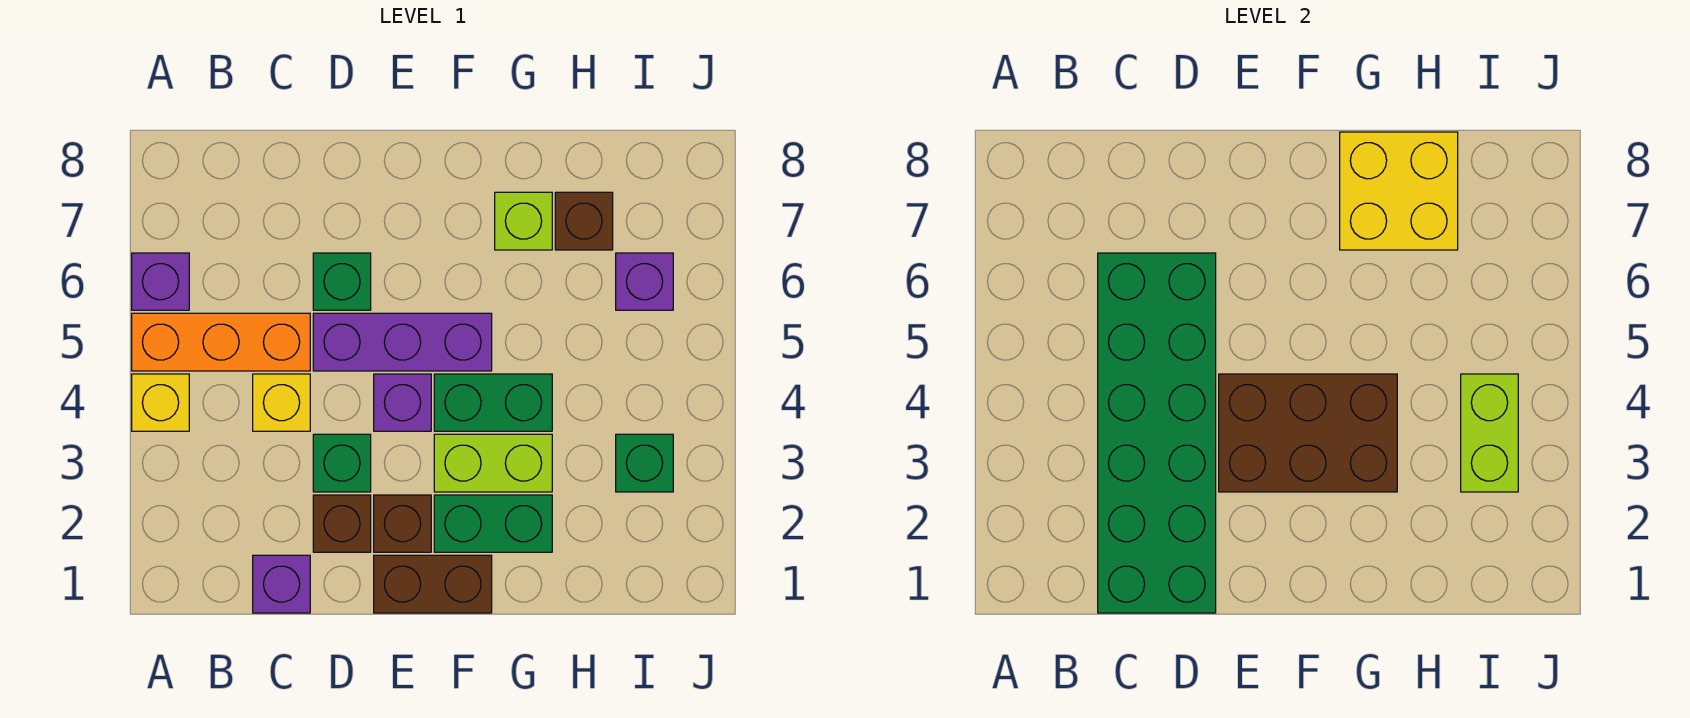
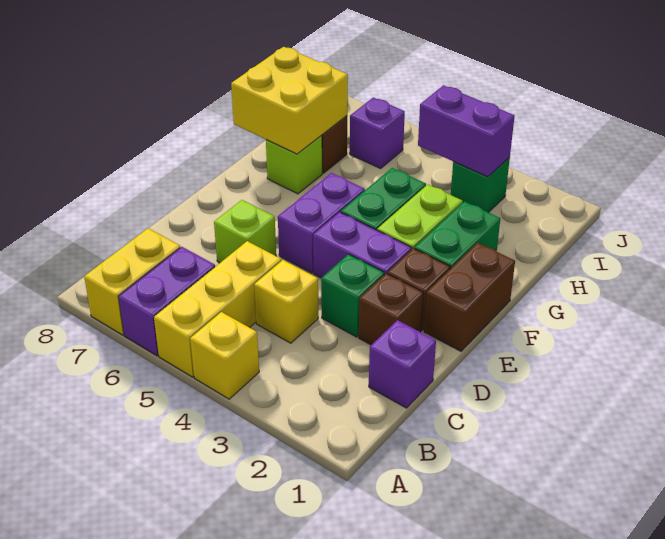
orange 1x3 brick [132,313,310,371] -> yellow 1x3 brick [154,241,281,377]
purple 1x1 brick [132,253,189,310] -> purple 1x2 brick [118,247,215,356]
none -> yellow 1x2 brick [84,228,180,335]
green 2x6 brick [1098,253,1216,613] -> none
purple 1x3 brick [313,313,492,371] -> purple 1x2 brick [278,173,365,273]
green 1x1 brick [313,253,371,310] -> lime 1x1 brick [214,200,276,263]
brown 2x3 brick [1219,374,1397,492] -> none
purple 1x1 brick [374,374,431,431] -> purple 1x2 brick [313,212,412,278]
lime 1x2 brick [1461,374,1518,492] -> purple 1x2 brick [418,85,515,177]

